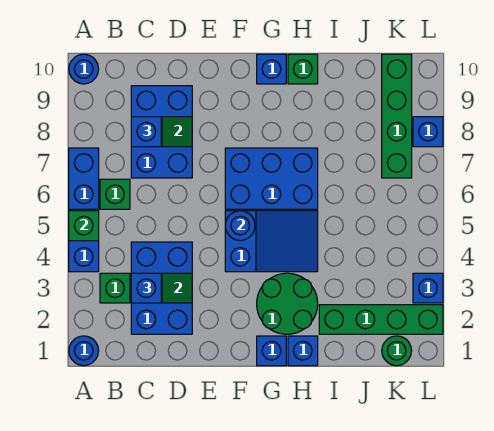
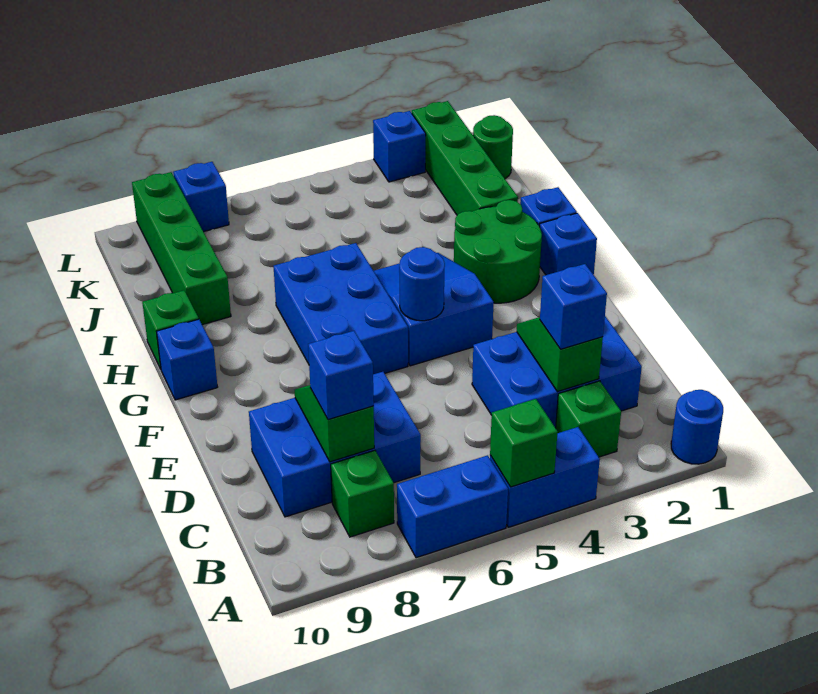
blue 1x1 round brick [69,54,99,84] -> none
green 1x1 brick [100,179,130,209] -> green 1x1 brick moved to [331,450,394,537]
green 1x4 brick [382,54,412,178] -> green 1x4 brick turned to [132,172,231,325]

